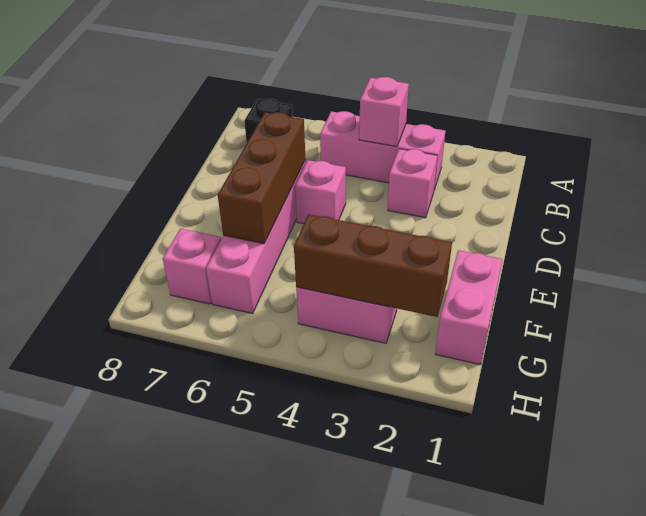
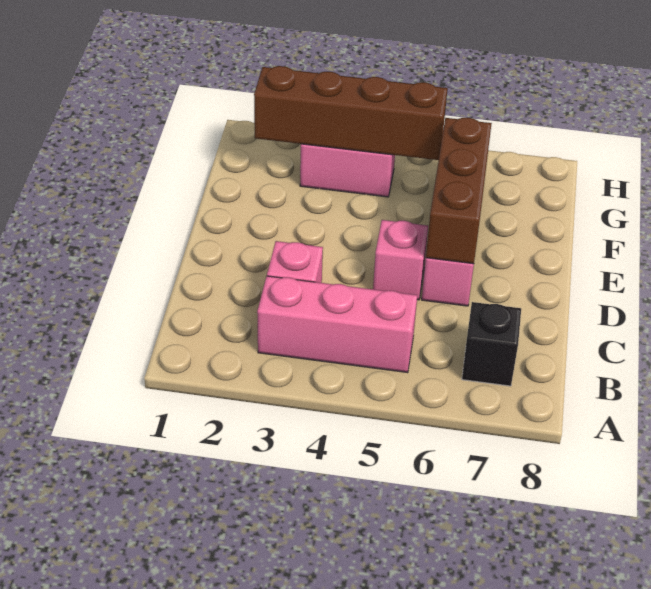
pink 1x1 brick [359,77,409,147] -> none
pink 1x2 brick [435,250,503,365] -> none
brown 1x3 brick [294,214,452,317] -> brown 1x4 brick [254,66,448,160]
pink 1x1 brick [163,229,221,304] -> none

